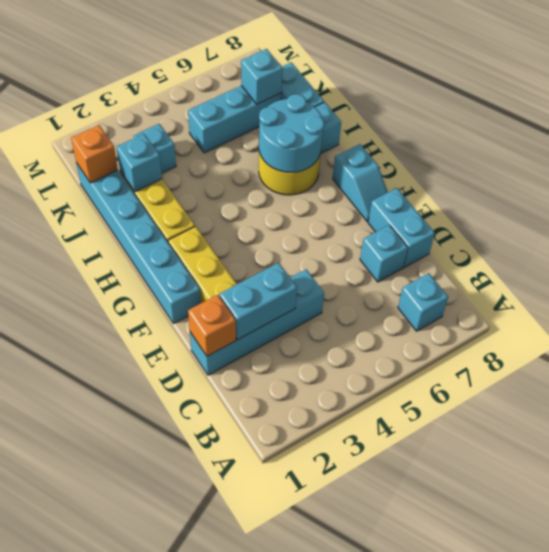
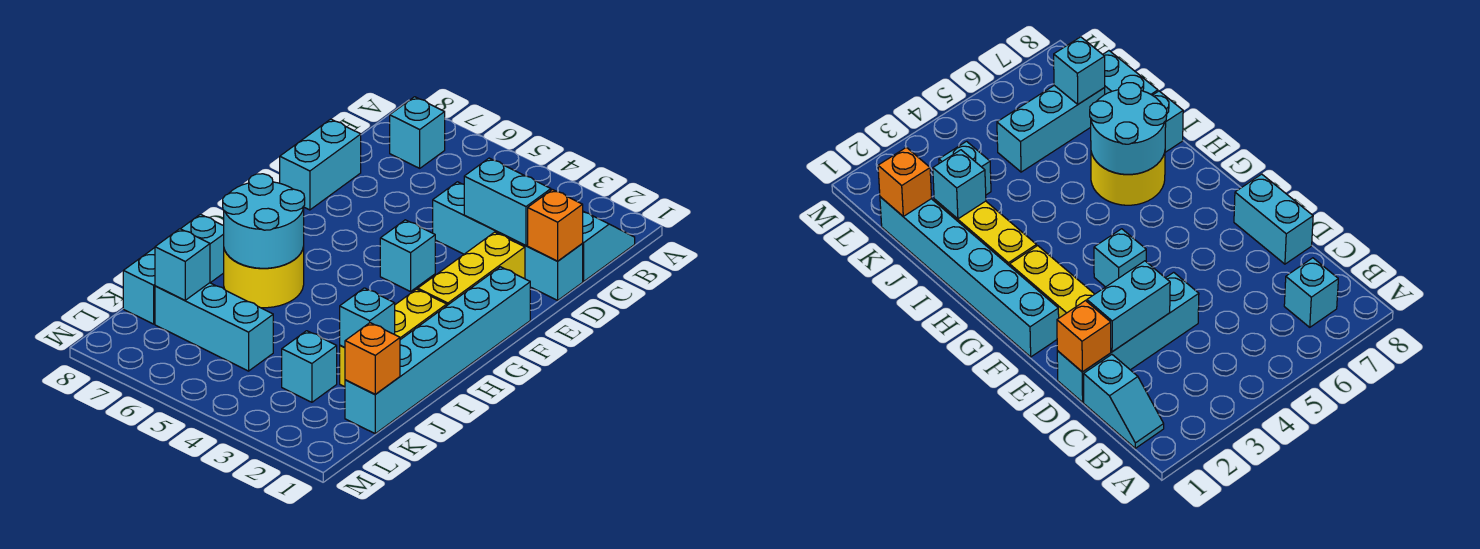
cyan 1x1 brick [360,225,408,282] -> cyan 1x1 brick moved to [380,220,435,292]
cyan 1x2 slope [333,144,388,221] -> cyan 1x2 slope moved to [582,211,635,281]

